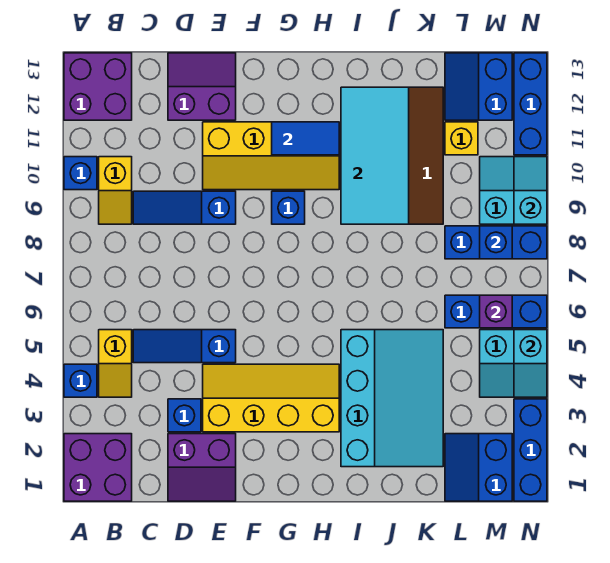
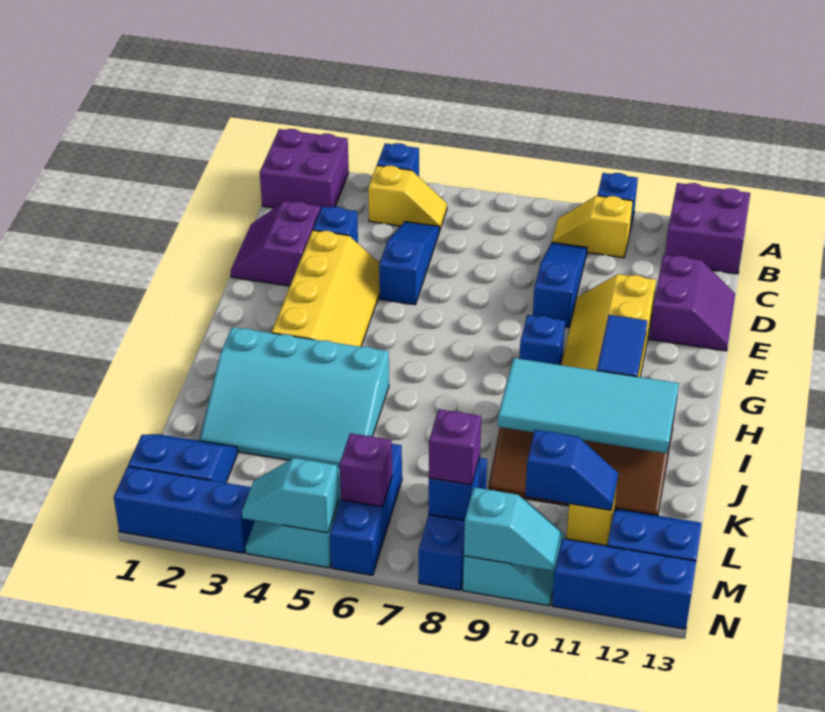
yellow 1x2 slope [99,330,132,397] -> yellow 1x2 slope turned to [368,166,447,231]
none -> blue 1x2 slope [525,430,618,510]
none -> purple 1x1 brick [429,409,481,485]

